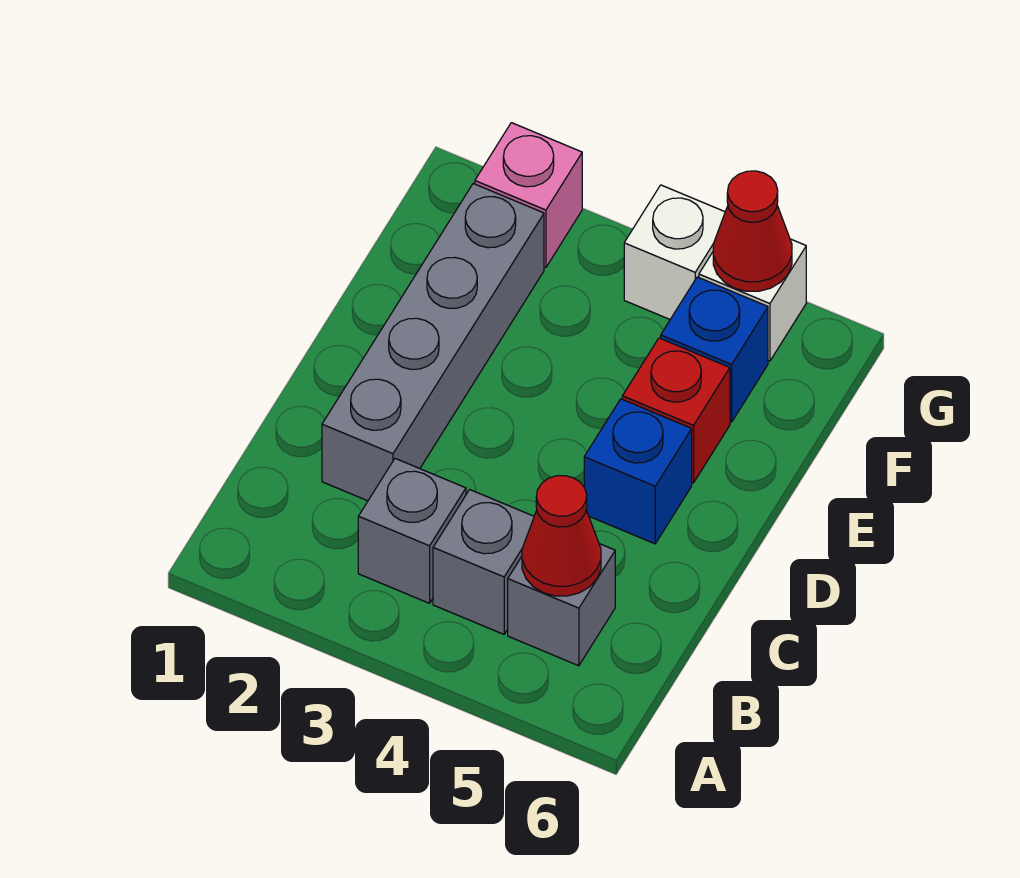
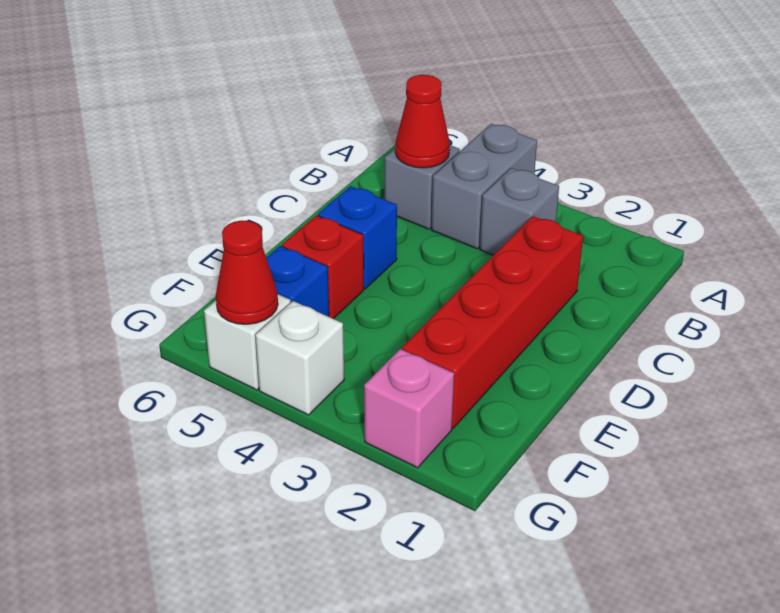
grey 1x1 brick [433,490,534,634] -> grey 1x2 brick [432,124,537,249]
grey 1x4 brick [322,184,544,501] -> red 1x4 brick [402,216,583,428]

